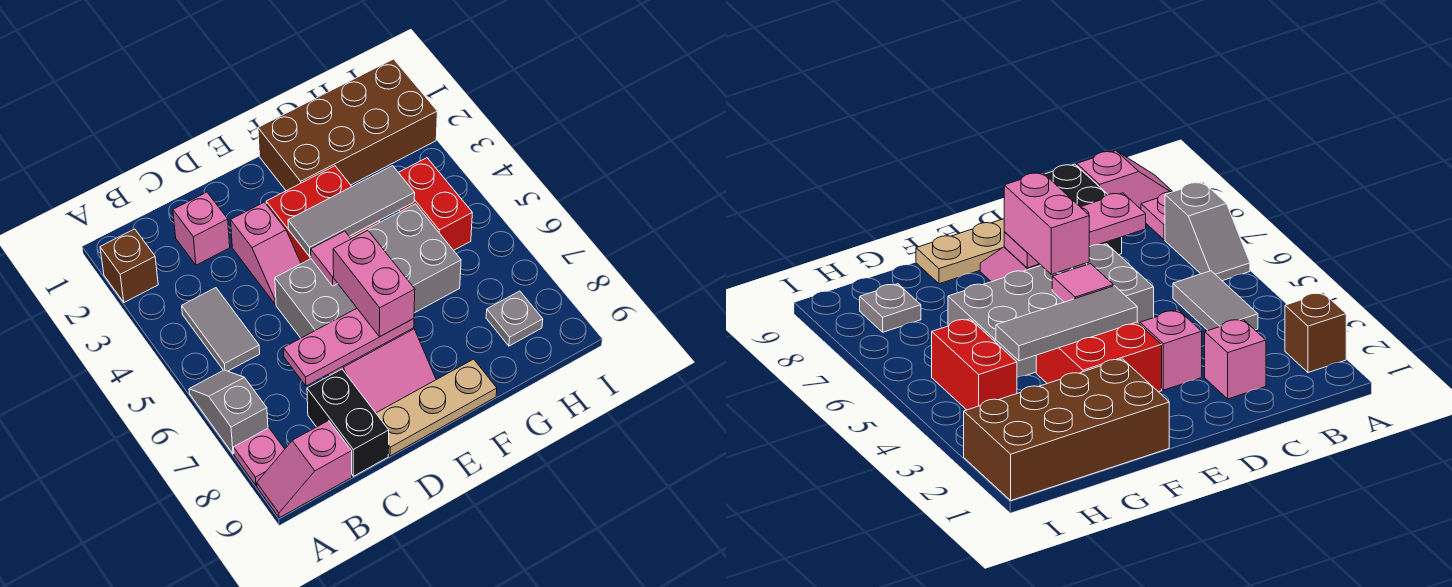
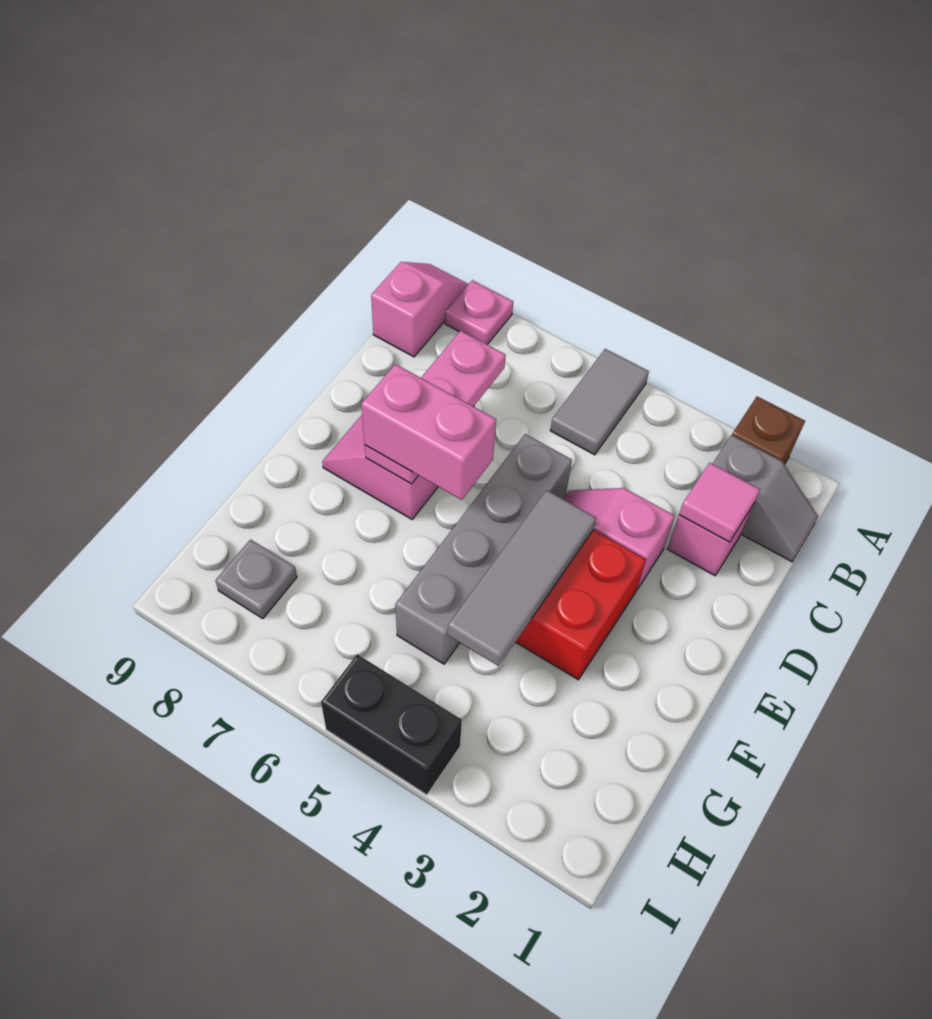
grey 1x2 slope [189,370,268,454] -> grey 1x2 slope moved to [713,435,818,562]
grey 1x2 tile [182,288,260,371] -> grey 1x2 tile turned to [550,349,649,455]
black 1x2 brick [307,369,389,476] -> black 1x2 brick moved to [321,654,462,795]
grey 2x4 brick [275,204,461,338] -> grey 1x4 brick [395,434,572,664]
tan 1x3 plate [376,359,497,456] -> none
pink 1x1 tile [311,231,351,286] -> pink 1x1 tile moved to [679,463,760,542]
brown 2x4 brick [258,59,437,191] -> none
red 1x2 brick [398,158,472,250] -> none

